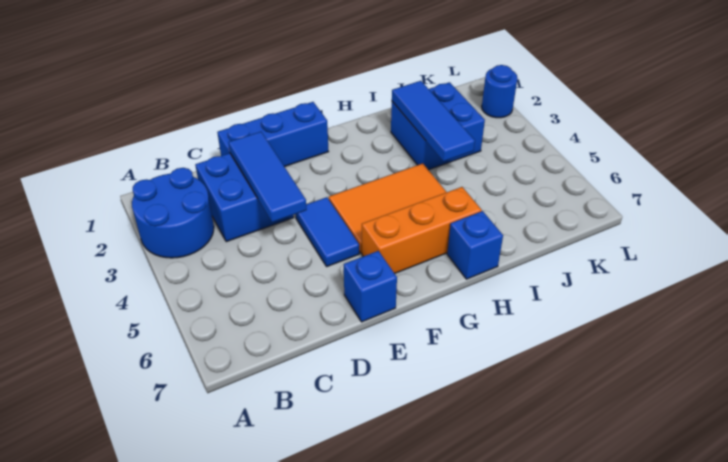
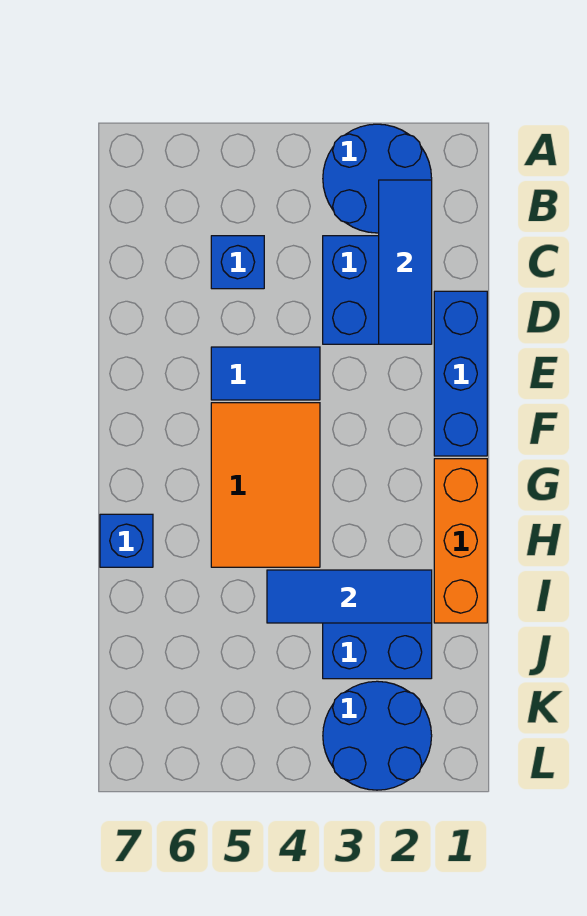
blue 1x3 tile [229,132,307,222] -> blue 1x3 tile turned to [379,180,432,344]
blue 1x1 brick [344,251,397,322] -> blue 1x1 brick moved to [211,236,264,289]
orange 1x3 brick [362,187,482,274] -> orange 1x3 brick moved to [434,459,487,623]
blue 1x1 round brick [482,65,517,118] -> blue 2x2 round brick [323,681,432,790]

